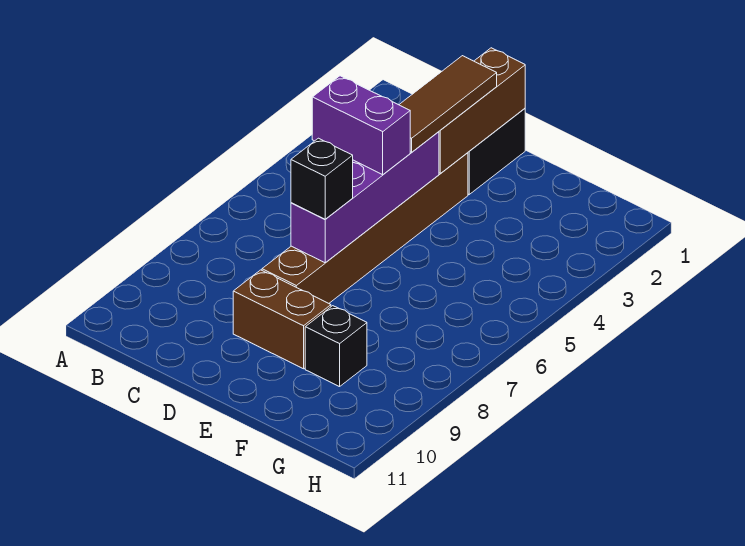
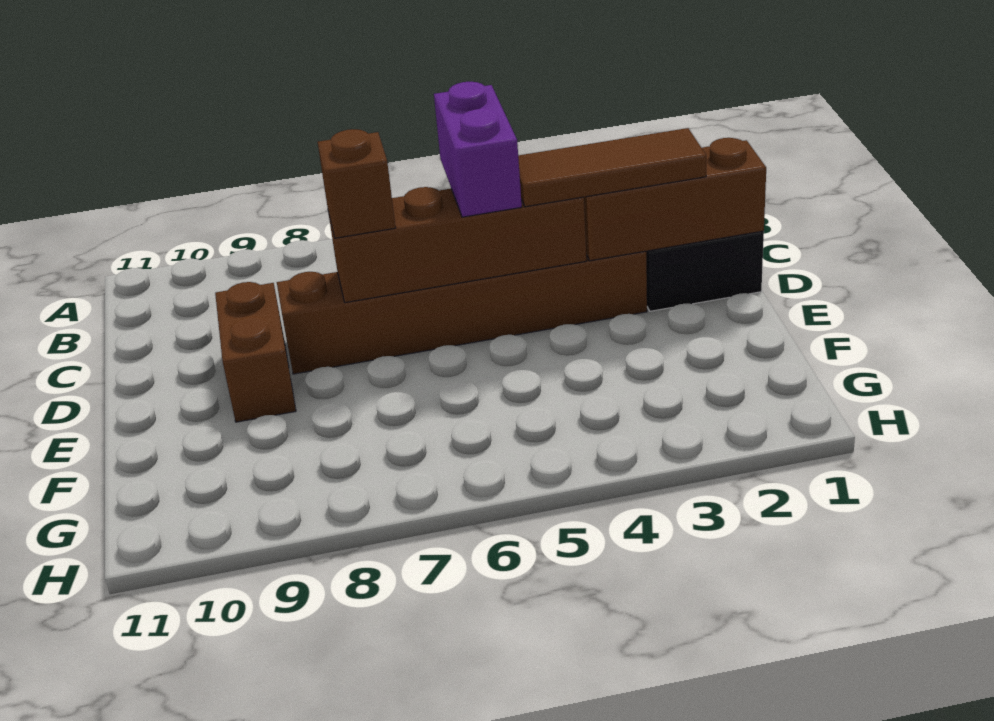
purple 1x4 brick [291,132,439,263] -> brown 1x4 brick [328,187,586,303]
black 1x1 brick [291,138,353,219] -> brown 1x1 brick [318,129,396,238]
black 1x1 brick [305,306,367,387] -> none

